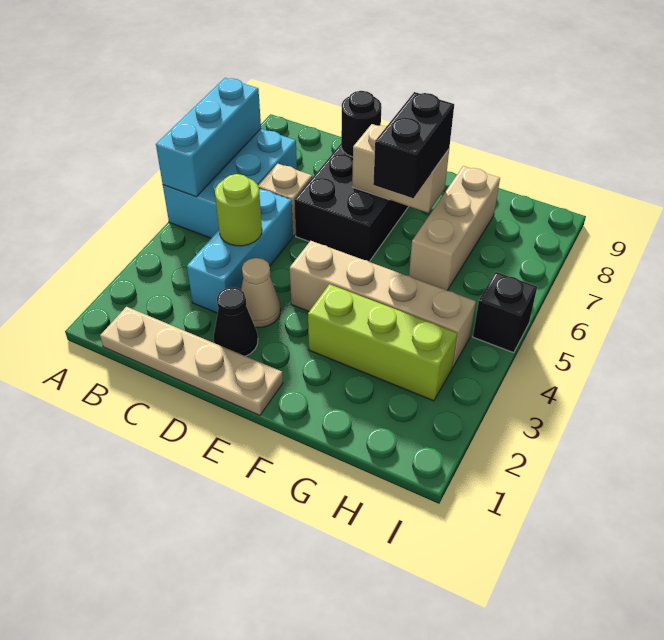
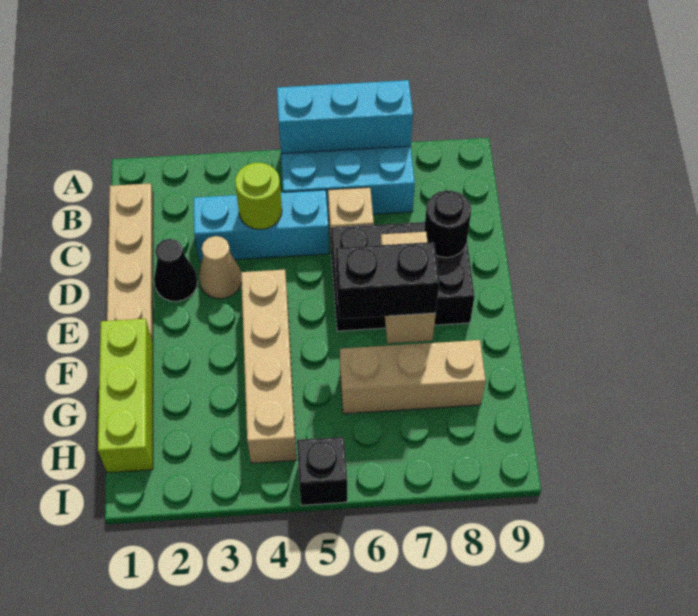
lime 1x3 brick [308,284,457,401] -> lime 1x3 brick moved to [98,319,153,473]

